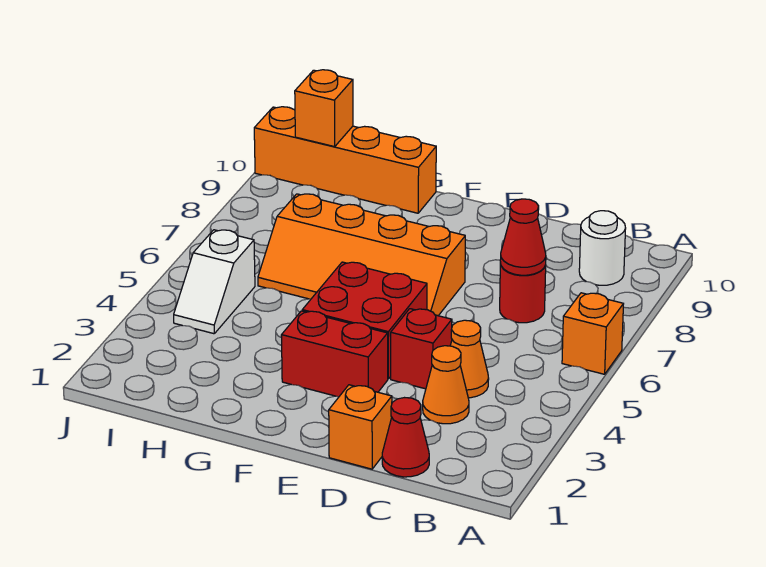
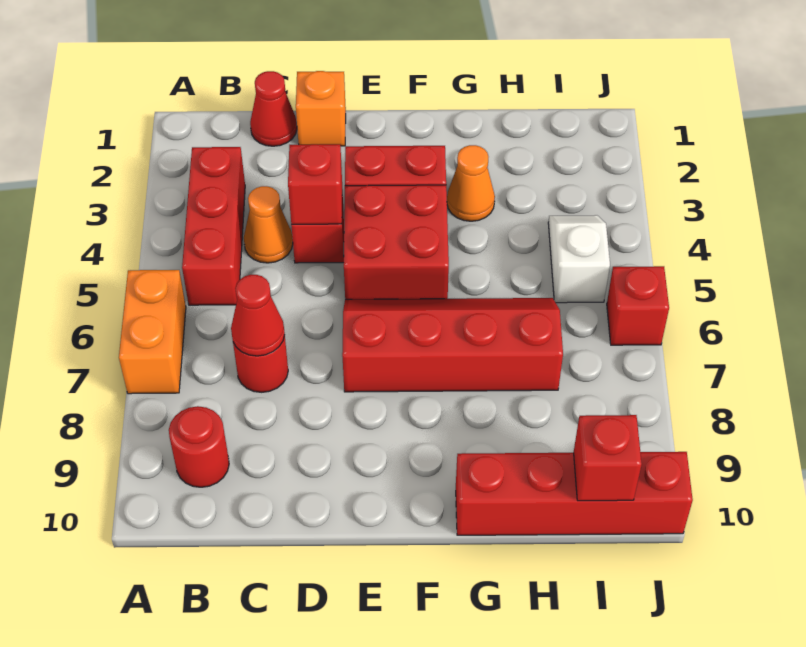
orange 1x1 brick [562,293,623,374] -> orange 1x2 brick [119,270,186,394]
none -> red 1x3 brick [182,147,245,305]
white 1x1 round brick [579,211,626,285] -> red 1x1 round brick [169,406,229,487]
orange 1x1 cone [423,346,469,424] -> orange 1x1 cone moved to [447,145,495,221]
none -> red 1x1 brick [288,144,342,224]
orange 2x4 slope [258,194,465,316] -> red 2x4 slope [342,298,563,392]
orange 1x4 brick [254,107,436,213] -> red 1x4 brick [456,452,693,535]
orange 1x1 brick [295,70,353,147] -> red 1x1 brick [574,415,642,501]
none -> red 1x1 brick [607,266,669,345]

